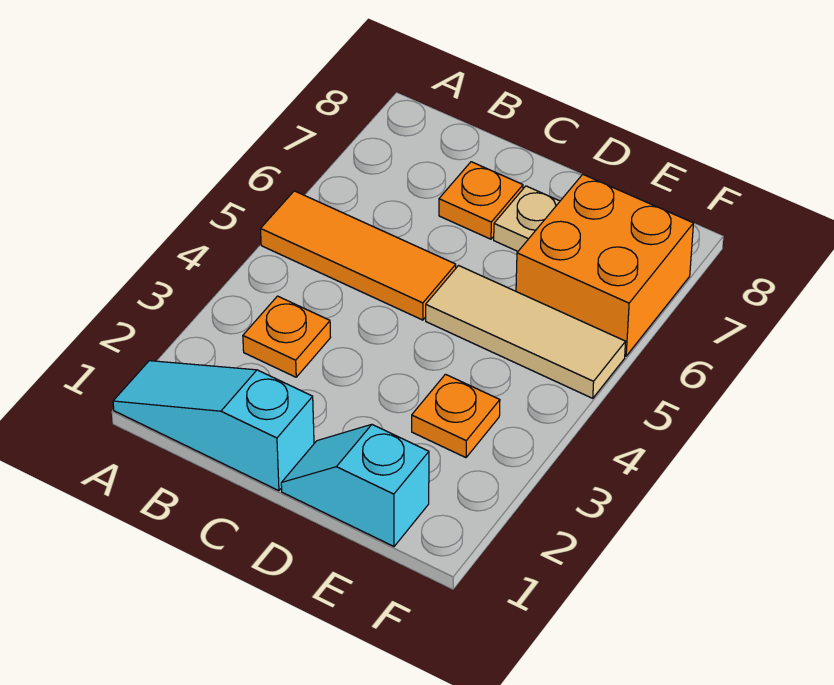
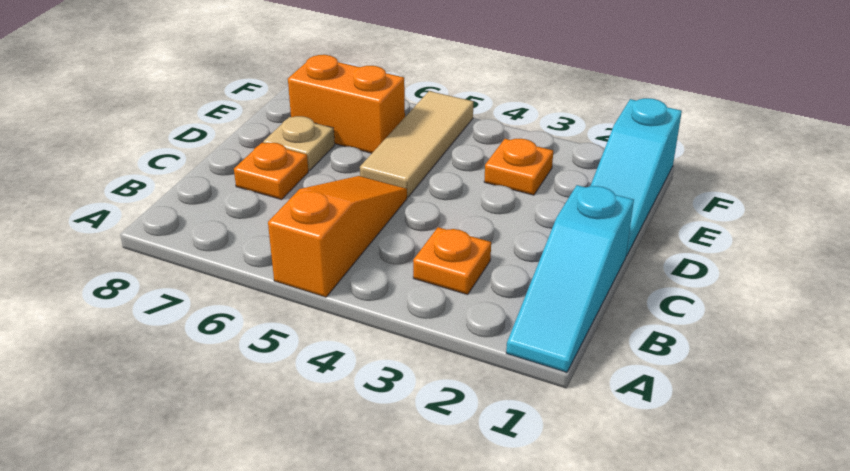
orange 1x3 tile [261,191,456,320] -> orange 1x3 slope [268,176,407,297]
cyan 1x2 slope [281,425,429,546] -> cyan 1x3 slope [591,98,682,256]
orange 2x2 brick [516,174,694,356] -> orange 1x2 brick [288,55,405,153]

